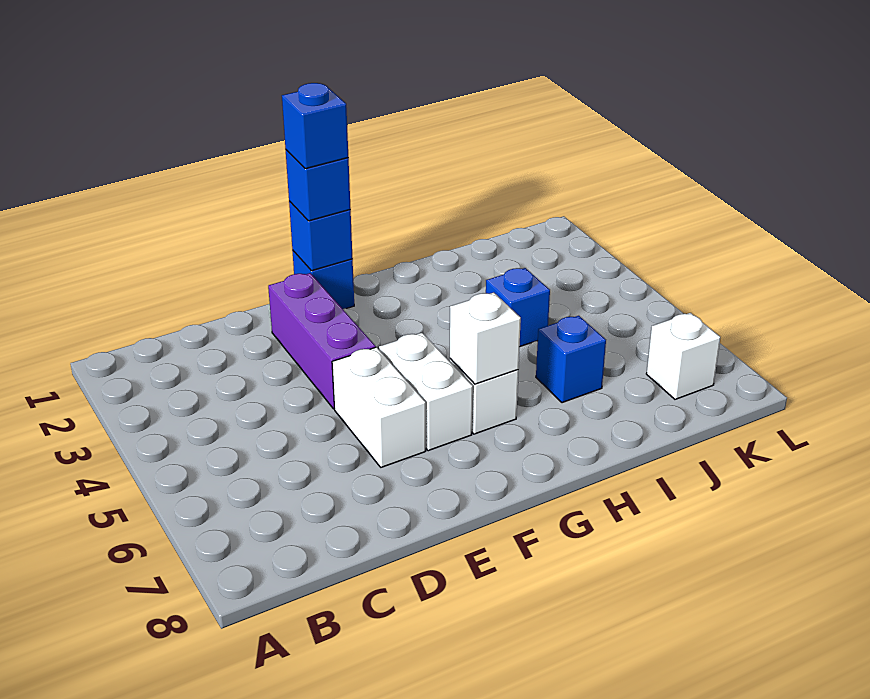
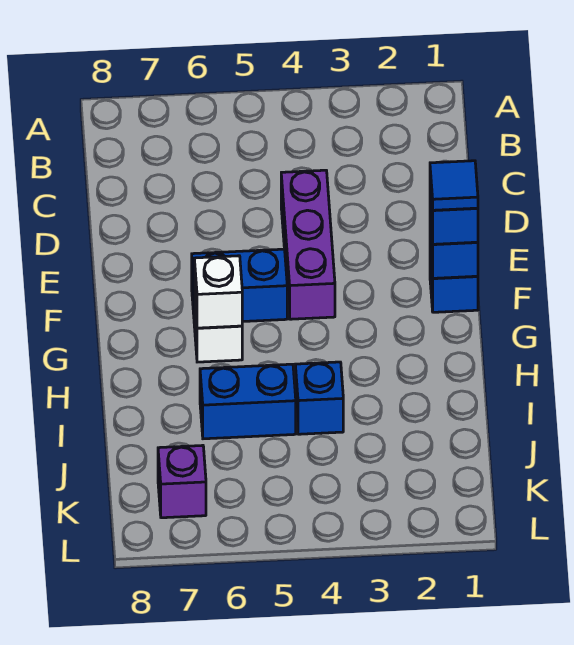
purple 1x3 brick [268,273,376,409] -> purple 1x3 brick turned to [281,170,335,319]
white 1x2 brick [332,347,426,467] -> none
blue 1x1 brick [282,83,348,169] -> blue 1x1 tile [430,161,478,210]
white 1x2 brick [379,333,473,451] -> blue 1x2 brick [192,249,287,322]
blue 1x1 brick [536,316,606,403] -> blue 1x2 brick [200,364,296,439]
white 1x1 brick [646,313,720,399] -> purple 1x1 brick [158,445,206,518]

